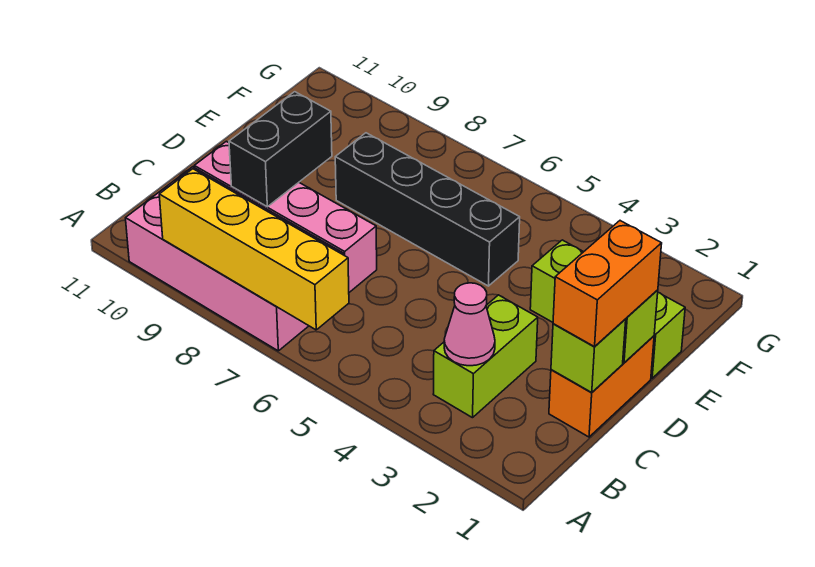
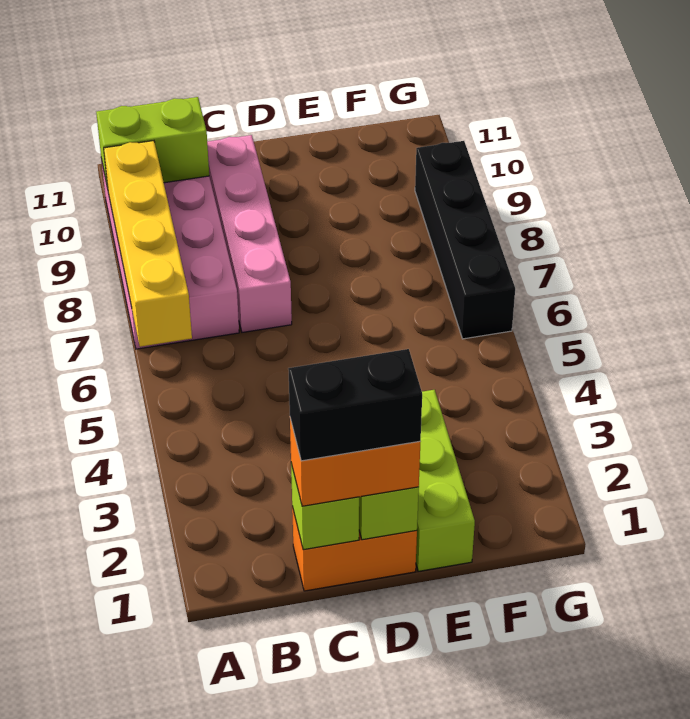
lime 1x2 brick [433,295,538,418] -> lime 1x2 brick moved to [96,97,209,188]
pink 1x1 cone [444,283,495,366] -> none
black 1x2 brick [229,92,332,207] -> black 1x2 brick moved to [288,349,422,461]
black 1x4 brick [335,133,520,286] -> black 1x4 brick moved to [415,141,515,339]

